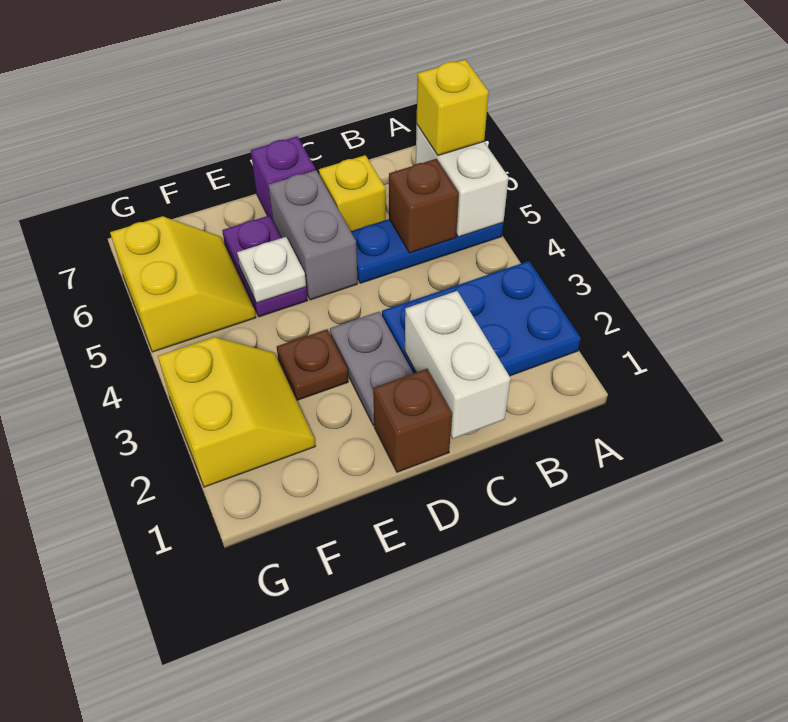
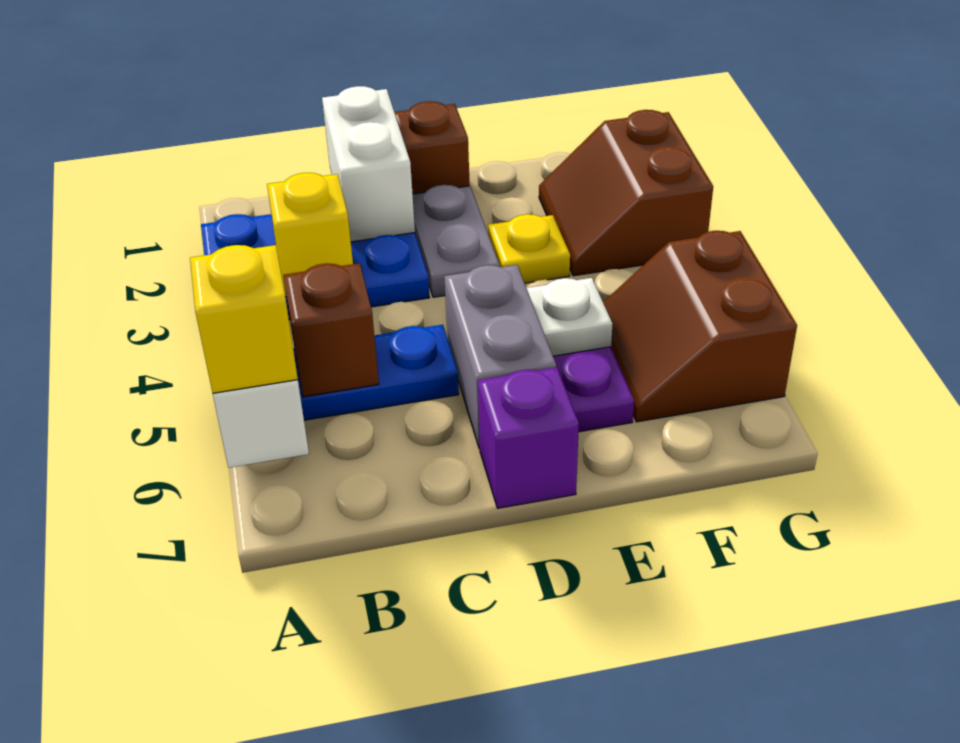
yellow 1x1 brick [319,155,386,231] -> yellow 1x1 brick moved to [267,173,353,297]
brown 1x1 plate [277,329,348,400] -> yellow 1x1 plate [488,214,570,283]
yellow 2x2 slope [158,337,315,487] -> brown 2x2 slope [539,110,713,276]
yellow 2x2 slope [110,216,256,352] -> brown 2x2 slope [603,231,797,422]

